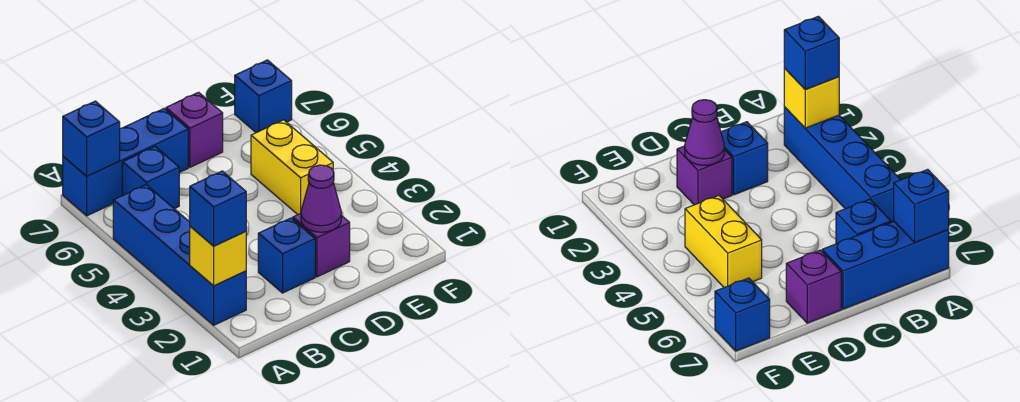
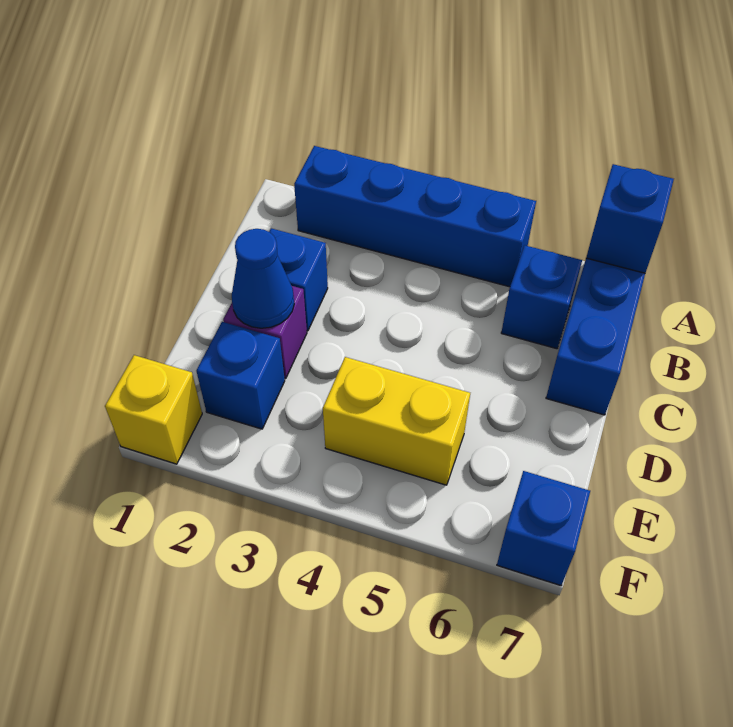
yellow 1x1 brick [190,226,246,286] -> yellow 1x1 brick moved to [105,355,202,464]
blue 1x1 brick [190,171,246,246] -> blue 1x1 brick moved to [197,322,285,429]
purple 1x1 cone [301,165,342,232] -> blue 1x1 cone [232,229,294,328]
purple 1x1 brick [166,92,223,167] -> none

